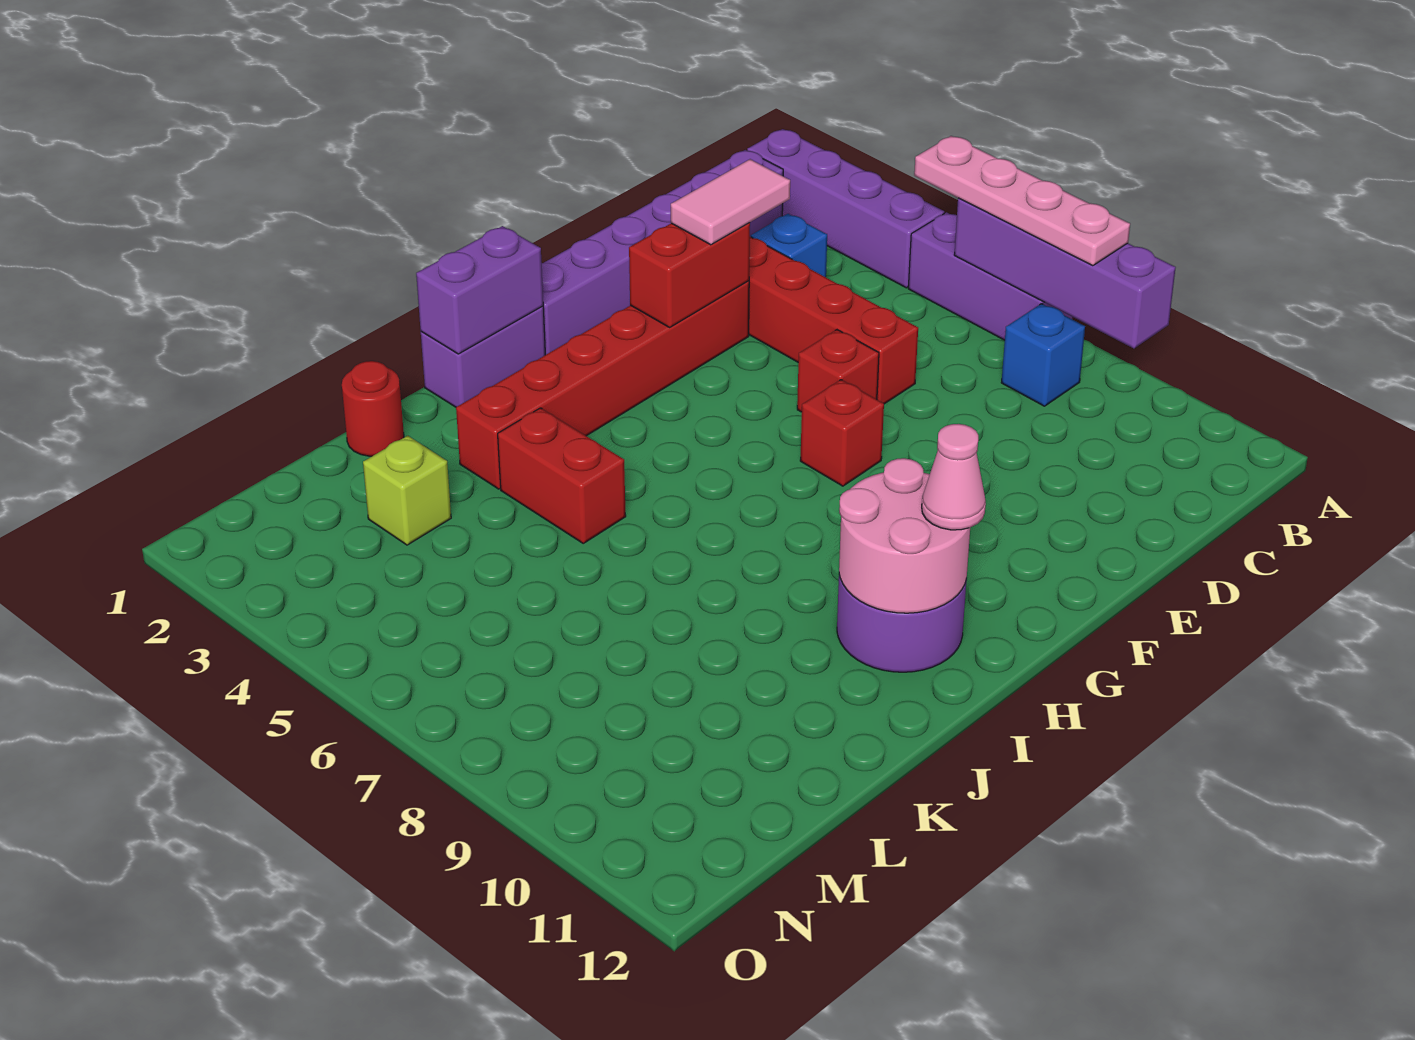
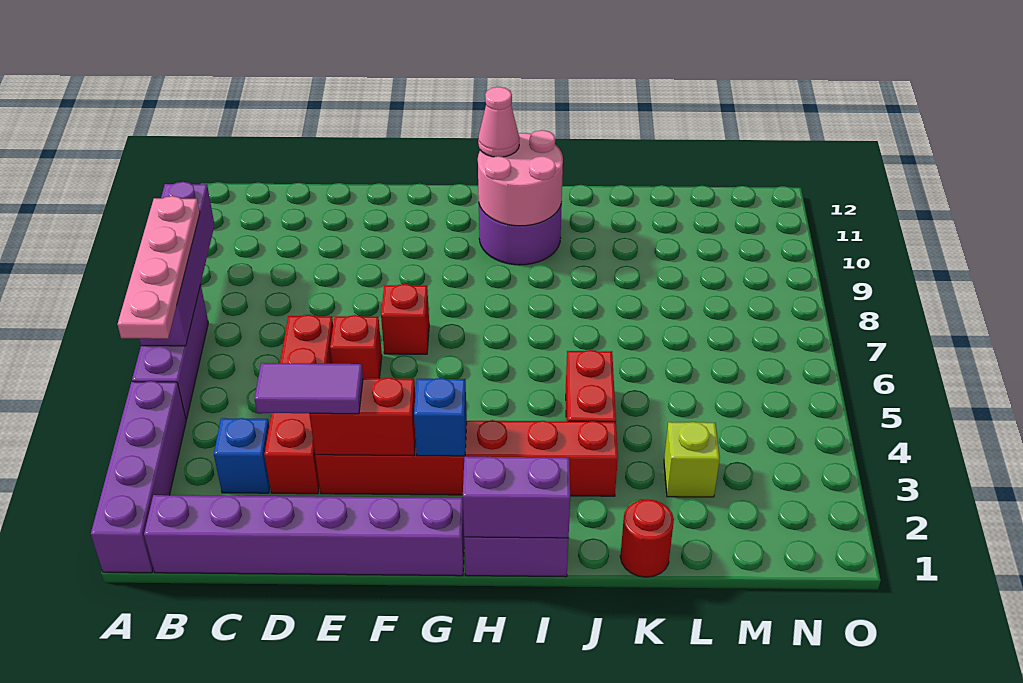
blue 1x1 brick [1001,304,1085,406] -> blue 1x1 brick moved to [414,378,467,456]
pink 1x2 tile [671,159,790,245] -> purple 1x2 tile [255,363,363,414]

